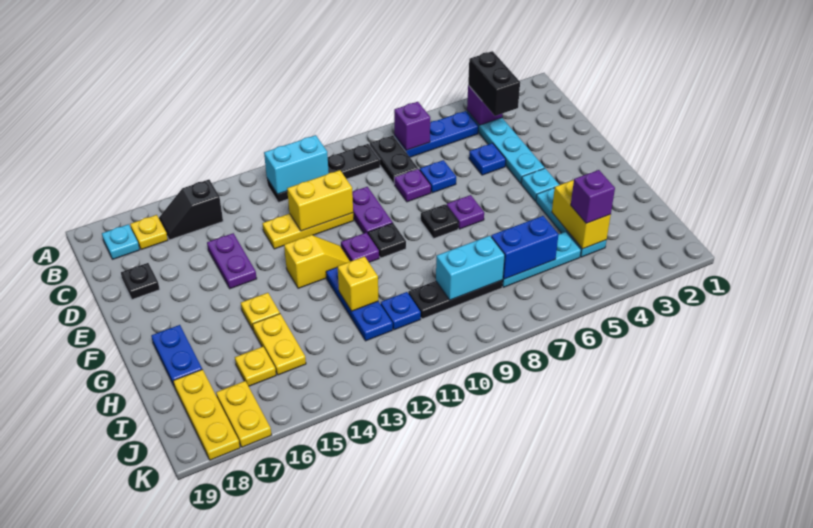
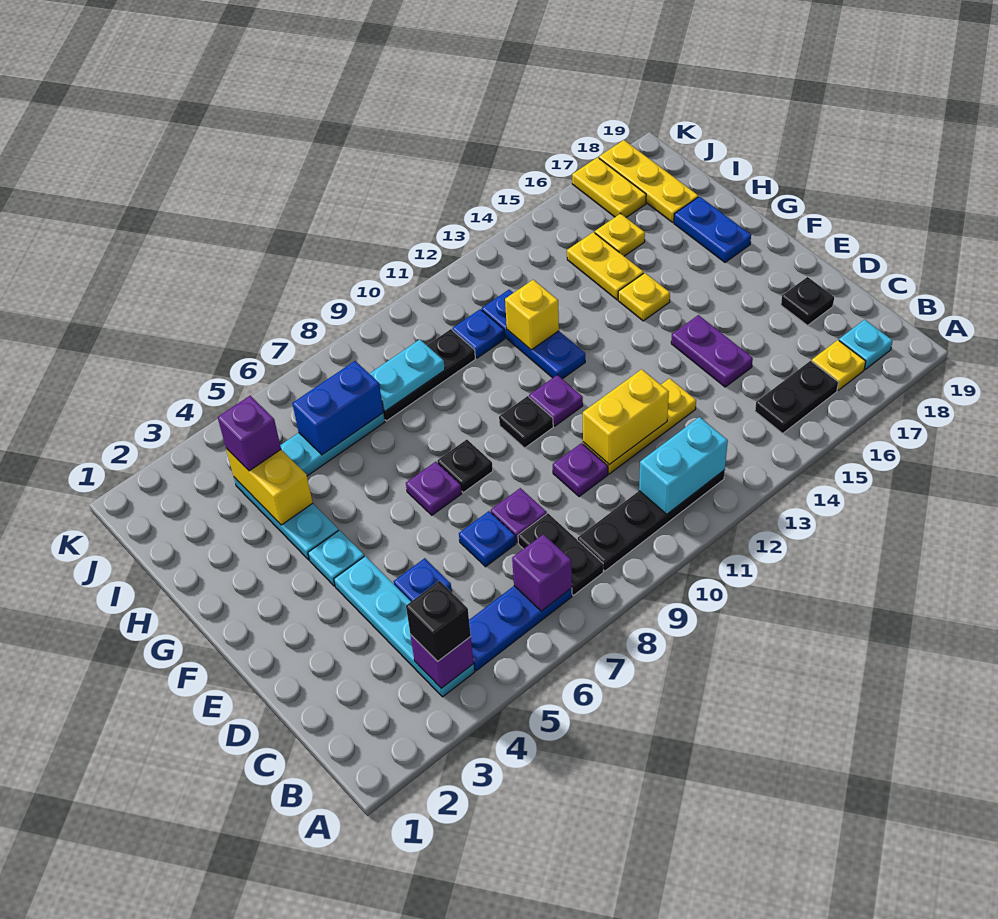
black 1x2 brick [468,51,520,116] -> black 1x1 brick [406,581,471,661]
black 1x2 slope [159,180,223,240] -> black 1x2 plate [755,361,838,433]
purple 1x2 plate [352,187,393,234] -> purple 1x1 plate [553,443,608,497]
yellow 1x2 slope [284,235,350,288] -> none
cyan 1x2 brick [436,236,505,300] -> cyan 1x2 plate [369,340,445,411]

